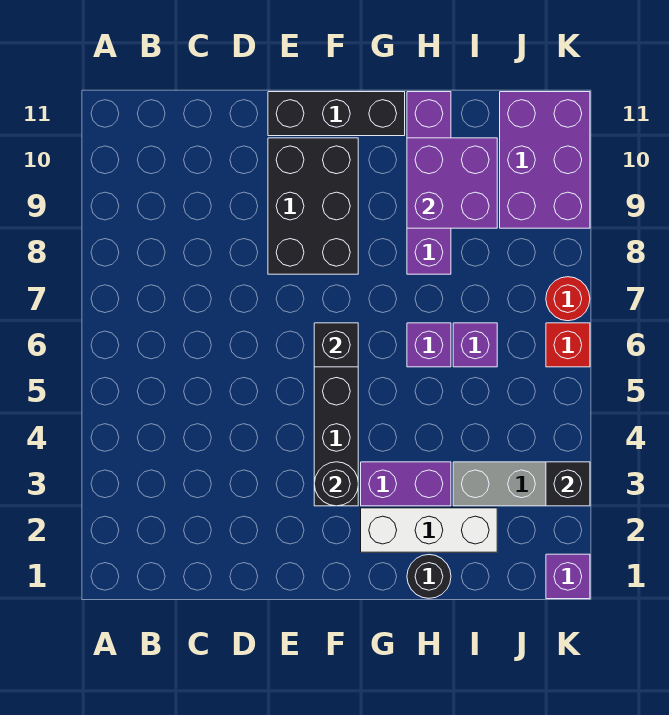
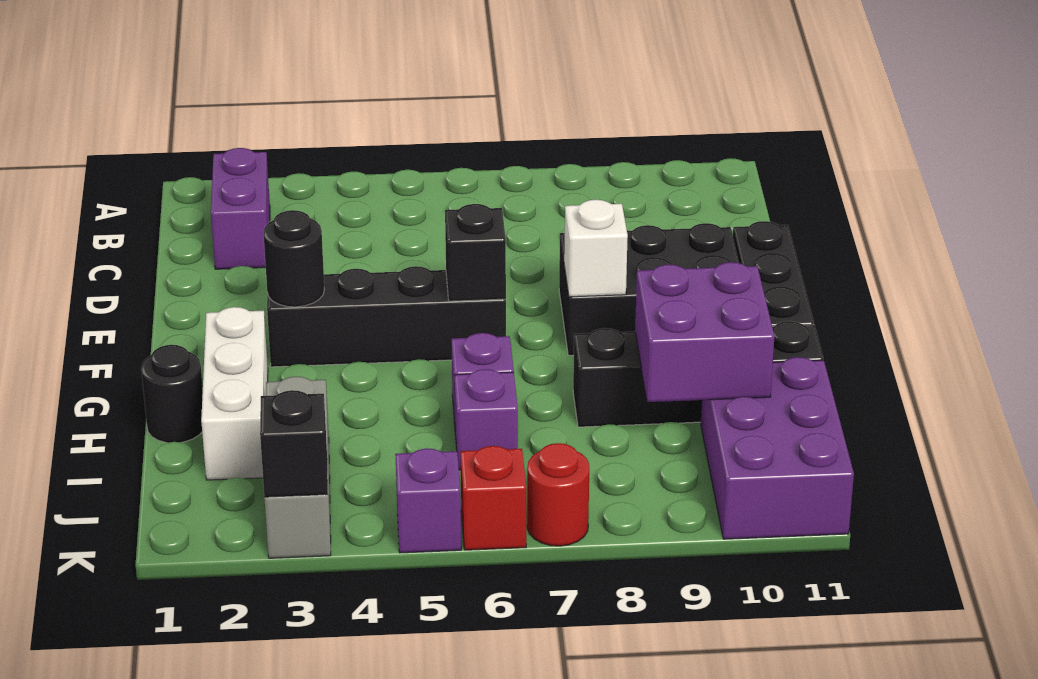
none -> white 1x1 brick [564,200,628,297]
purple 1x2 brick [361,462,451,506] -> purple 1x2 brick moved to [211,148,270,269]
purple 1x4 brick [407,92,451,274] -> black 1x4 brick [573,321,823,427]
purple 2x3 brick [500,92,590,228] -> purple 2x3 brick turned to [701,357,854,539]
purple 1x1 brick [546,554,590,599] -> purple 1x1 brick moved to [395,448,461,553]

